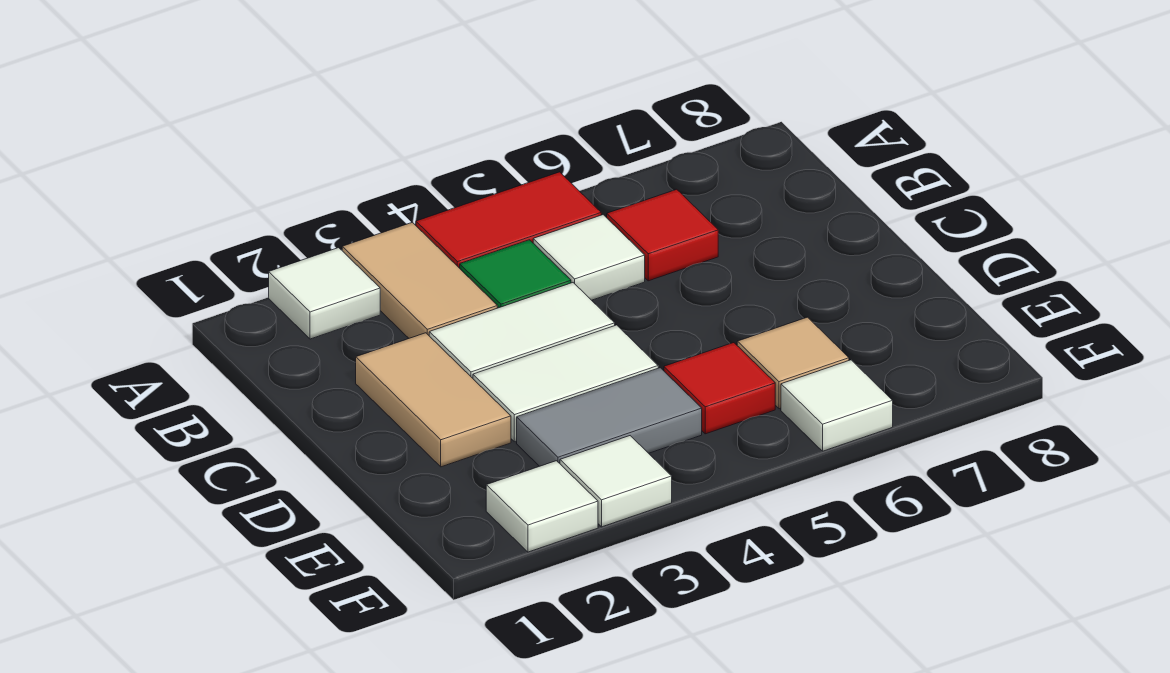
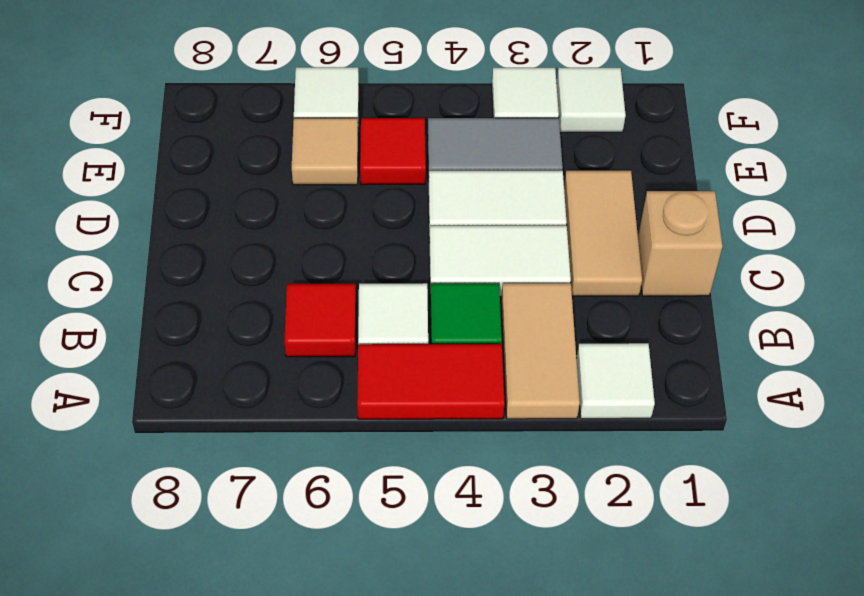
none -> tan 1x1 brick [638,191,723,296]

